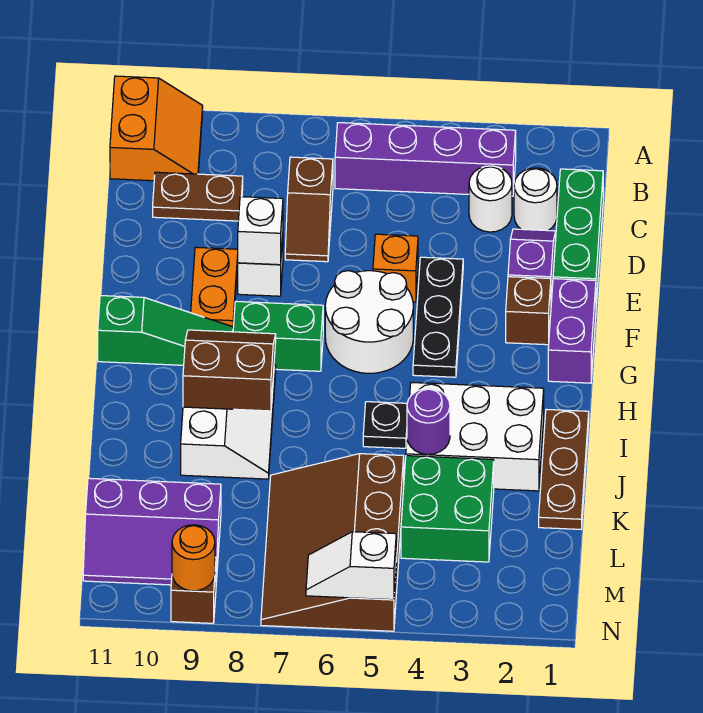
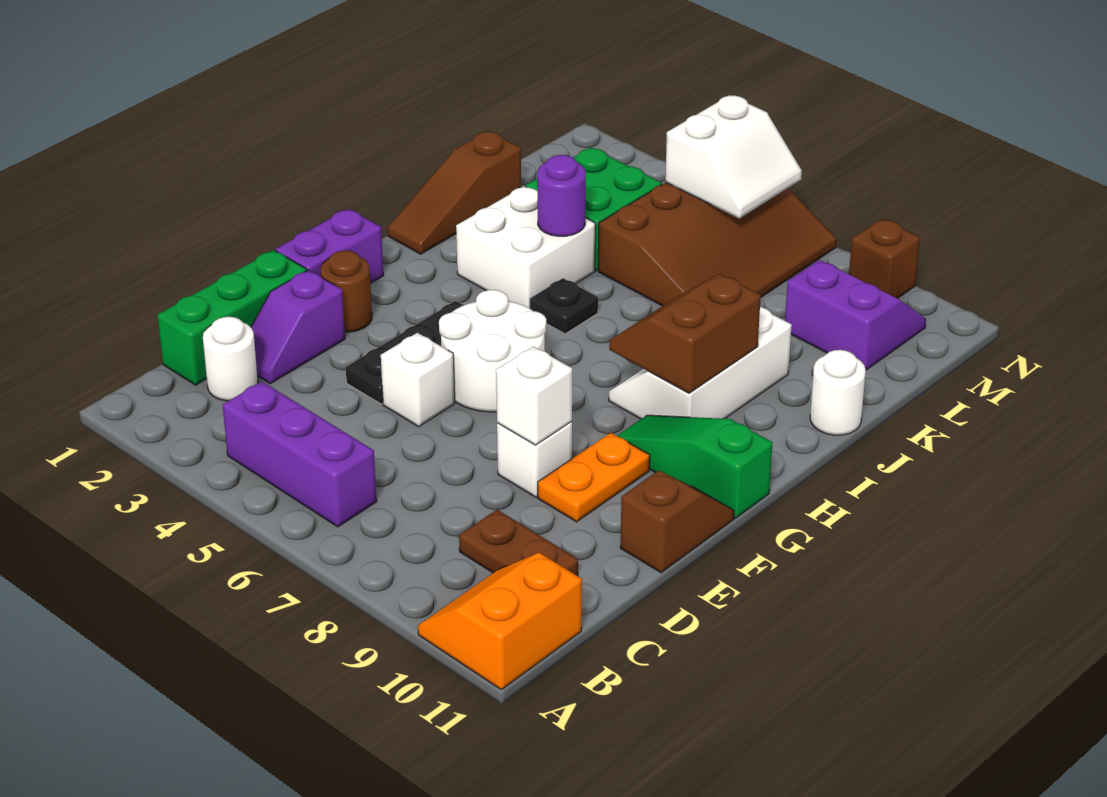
purple 1x4 brick [335,123,516,196] -> purple 1x3 brick [223,382,377,527]
white 1x1 round brick [469,166,512,232] -> white 1x1 round brick moved to [810,350,866,435]
brown 1x2 slope [285,157,333,262] -> brown 1x2 slope moved to [620,471,734,573]
orange 1x1 brick [373,234,418,302] -> white 1x1 brick [381,333,455,427]
brown 1x1 brick [506,277,551,345] -> brown 1x1 round brick [321,250,372,332]
green 1x2 brick [233,301,323,371] -> none
brown 2x2 slope [183,330,276,411] -> brown 2x2 slope turned to [609,274,761,393]
brown 1x3 plate [539,409,589,529] -> brown 1x3 slope [388,131,521,254]
white 2x3 brick [406,382,544,491] -> white 2x2 brick [456,186,595,308]
purple 2x3 slope [83,478,221,585] -> purple 2x2 slope [785,260,926,370]
white 1x2 slope [306,532,396,600] -> white 2x2 slope [665,95,802,218]
orange 1x1 round brick [172,525,215,591] -> none

